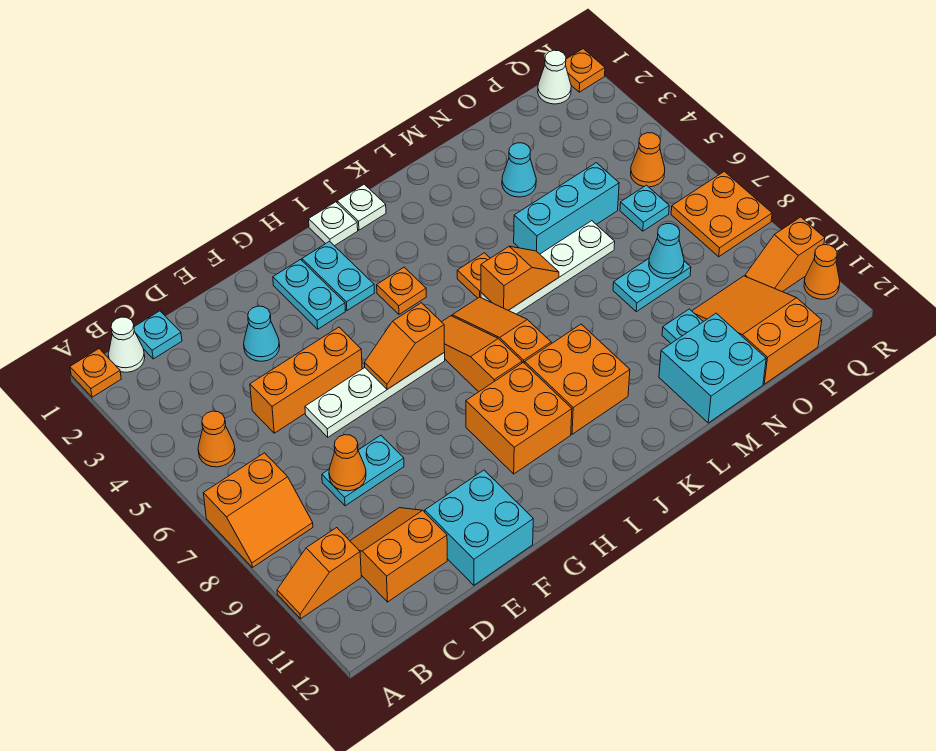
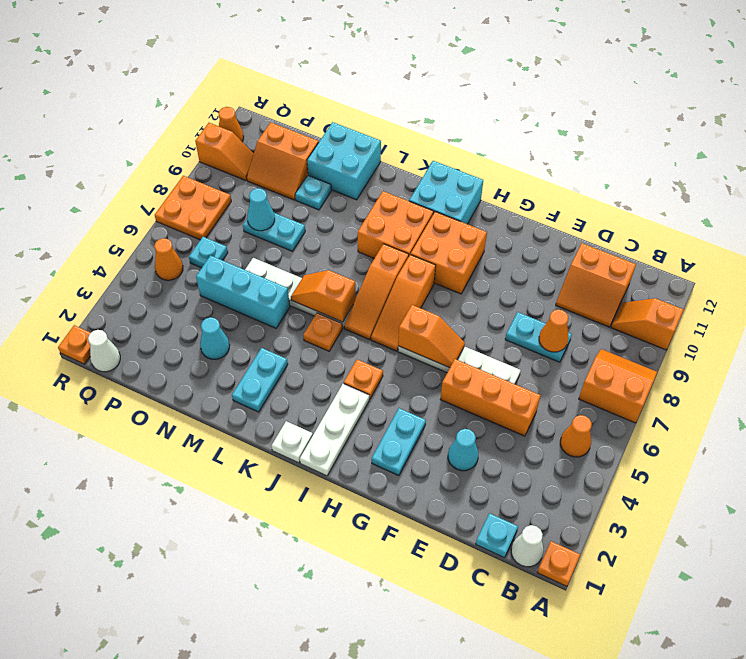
orange 1x2 slope [277,528,361,619] -> orange 1x2 slope turned to [611,298,684,350]
cyan 2x2 brick [425,470,533,585] -> cyan 2x2 brick moved to [409,161,483,224]
cyan 1x2 plate [302,241,374,310] -> cyan 1x2 plate moved to [232,348,288,412]
white 1x1 plate [309,202,358,246] -> white 1x3 plate [300,384,369,476]
orange 2x3 slope [692,276,822,384] -> orange 2x2 slope [247,123,319,200]

